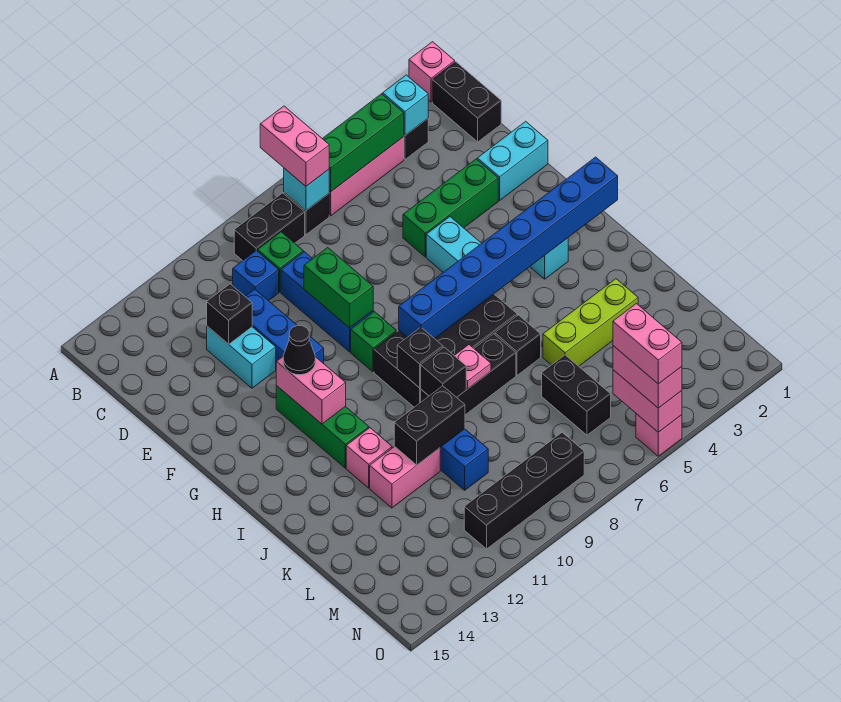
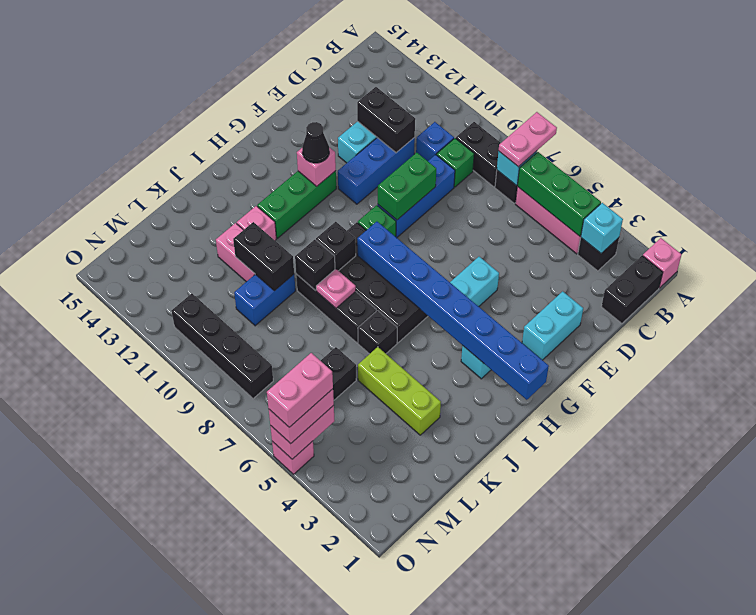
pink 1x2 brick [260,106,329,186] -> pink 1x2 plate [499,112,557,167]
black 1x1 brick [207,284,252,344] -> black 1x2 brick [357,87,415,153]
cyan 1x2 brick [477,121,548,201] -> cyan 1x2 brick turned to [522,291,583,360]
green 1x3 brick [403,159,498,257] -> none
pink 1x2 brick [276,357,346,424] -> pink 1x1 brick [297,147,336,186]

